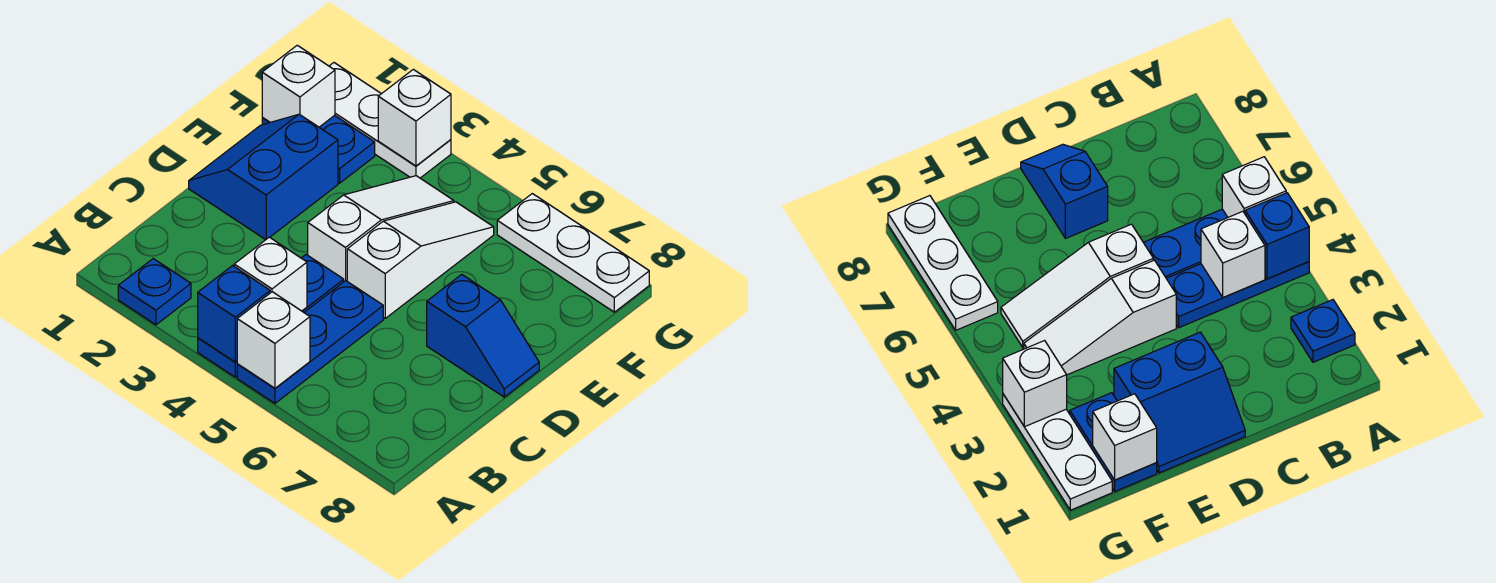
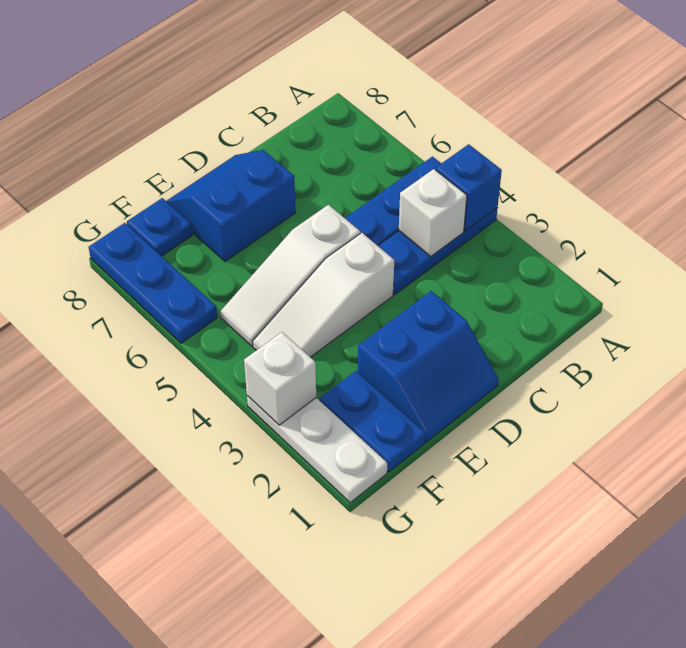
blue 1x1 plate [118,259,191,325] -> blue 1x1 plate moved to [127,198,192,256]
white 1x1 brick [237,292,310,388] -> none
blue 1x2 slope [427,274,539,397] -> blue 2x2 slope [166,150,296,261]
white 1x1 brick [262,45,335,127] -> none
white 1x3 plate [497,194,649,312] -> blue 1x3 plate [89,223,217,343]

